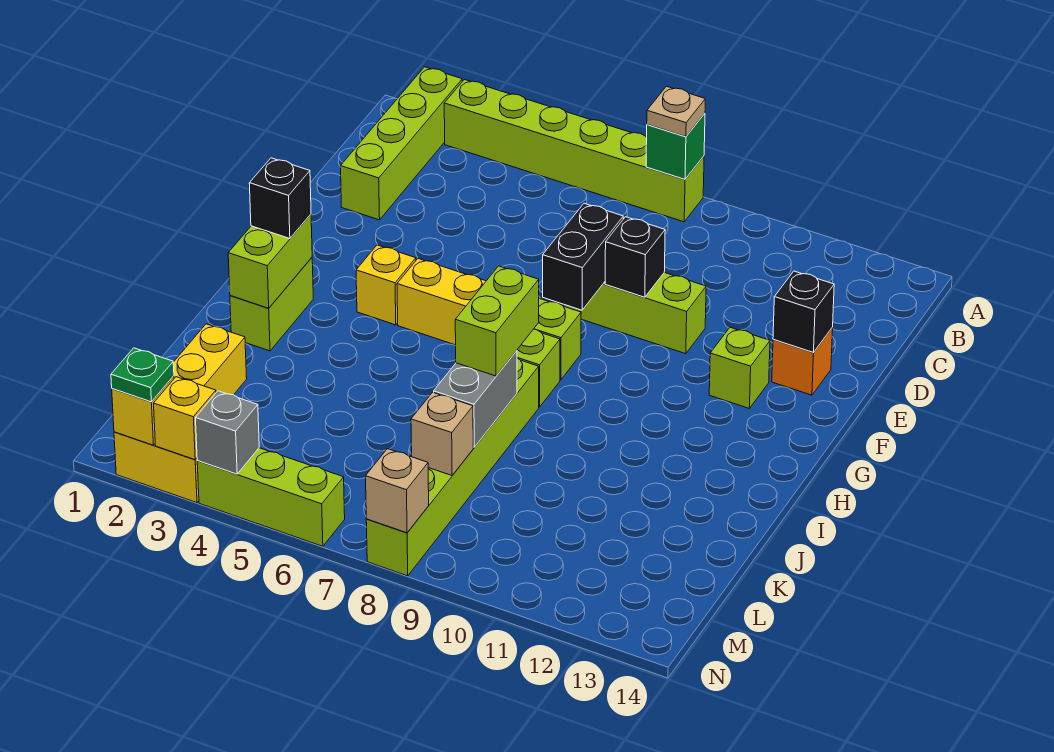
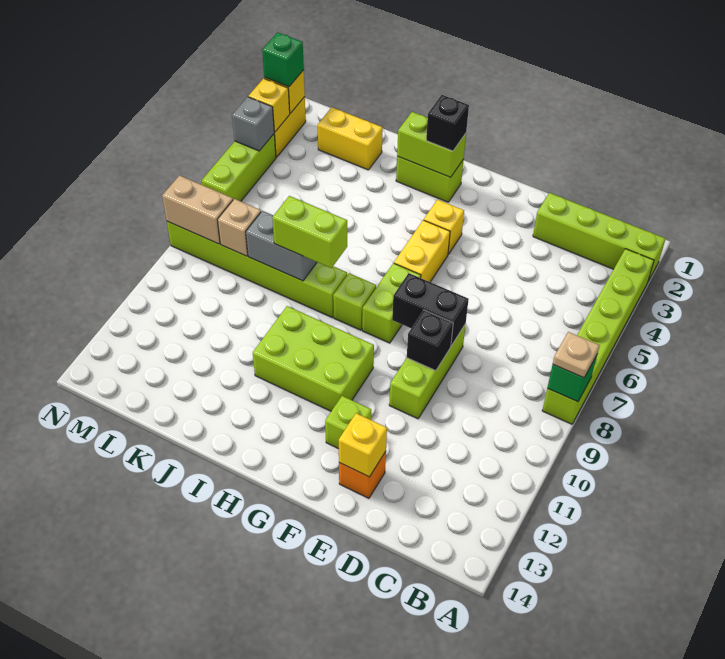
black 1x1 brick [773,271,834,352] -> yellow 1x1 brick [339,413,387,477]
none -> lime 2x3 brick [253,306,374,411]
green 1x1 plate [111,348,174,402] -> green 1x1 brick [262,32,304,87]
tan 1x1 brick [366,449,429,533] -> tan 1x2 brick [162,175,233,244]

